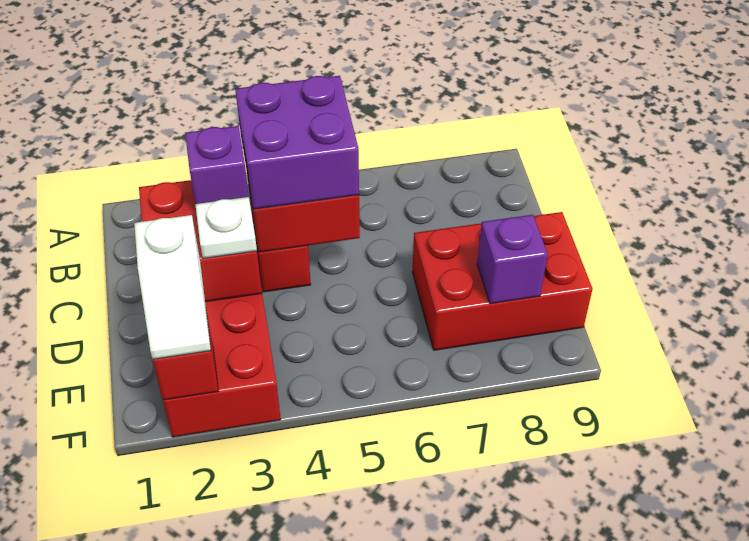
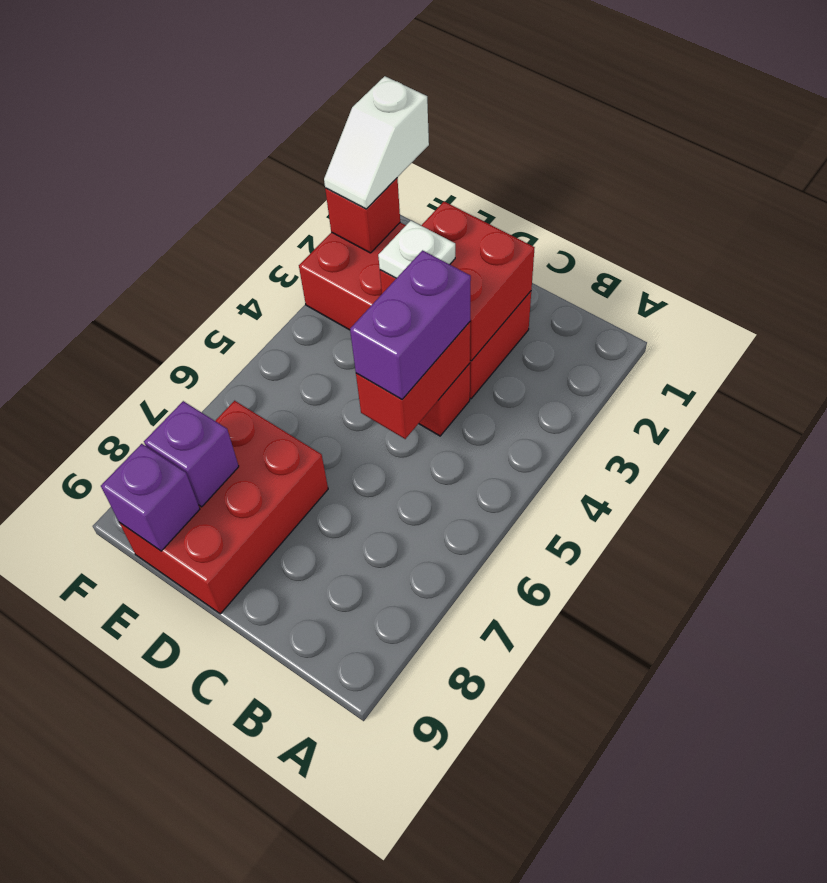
purple 2x2 brick [235,76,359,209] -> purple 1x2 brick [350,250,471,400]
purple 1x1 brick [185,126,249,204] -> purple 1x1 brick moved to [101,444,200,551]
white 1x2 slope [134,215,211,359] -> white 1x2 slope turned to [324,76,429,209]

